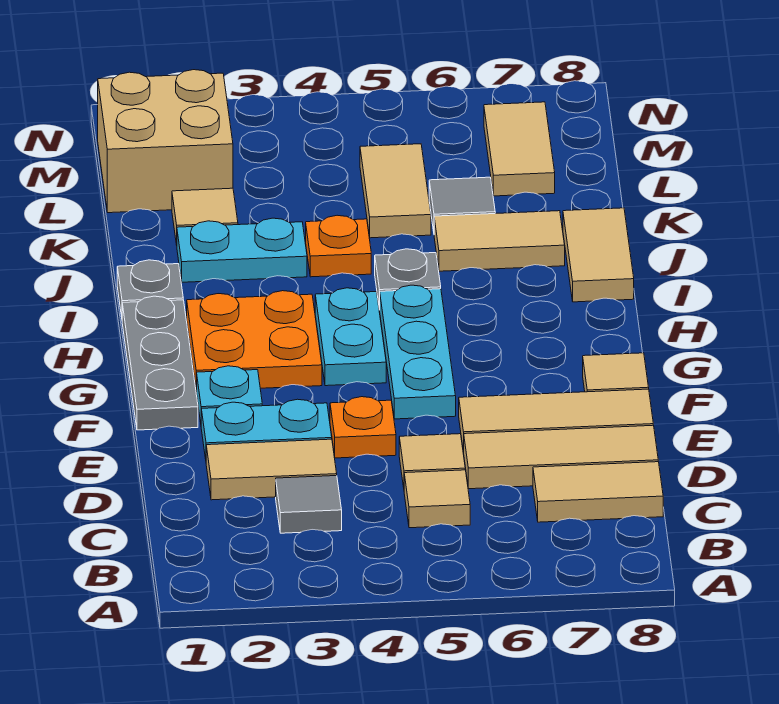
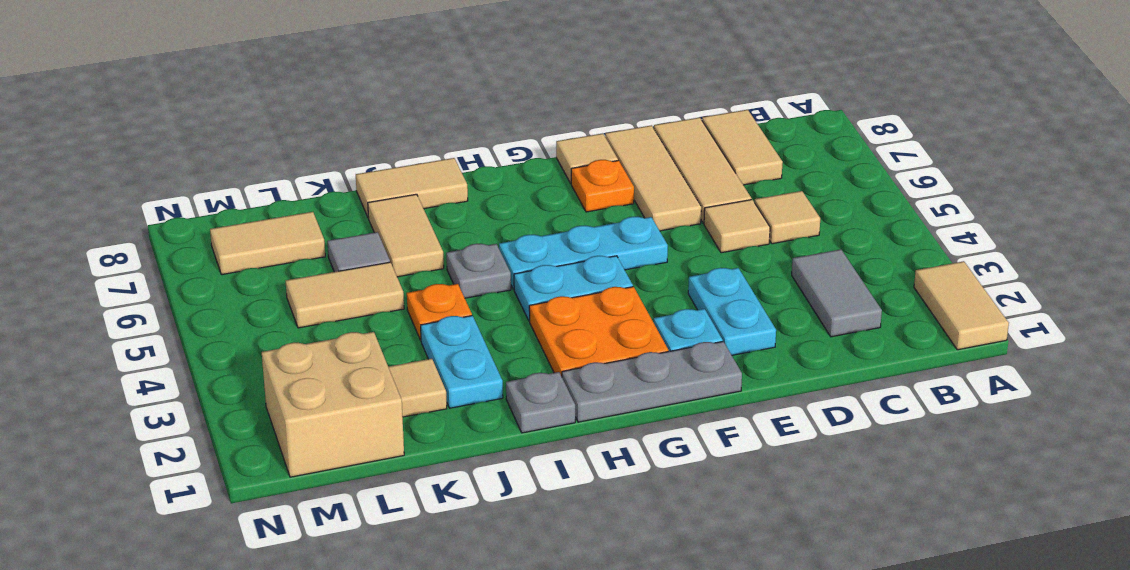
grey 1x1 tile [276,476,342,533] -> grey 1x2 tile [792,249,882,337]
tan 1x2 tile [206,439,337,500] -> tan 1x2 tile moved to [914,261,1009,350]
orange 1x1 plate [330,397,396,458] -> orange 1x1 plate moved to [571,160,634,212]

